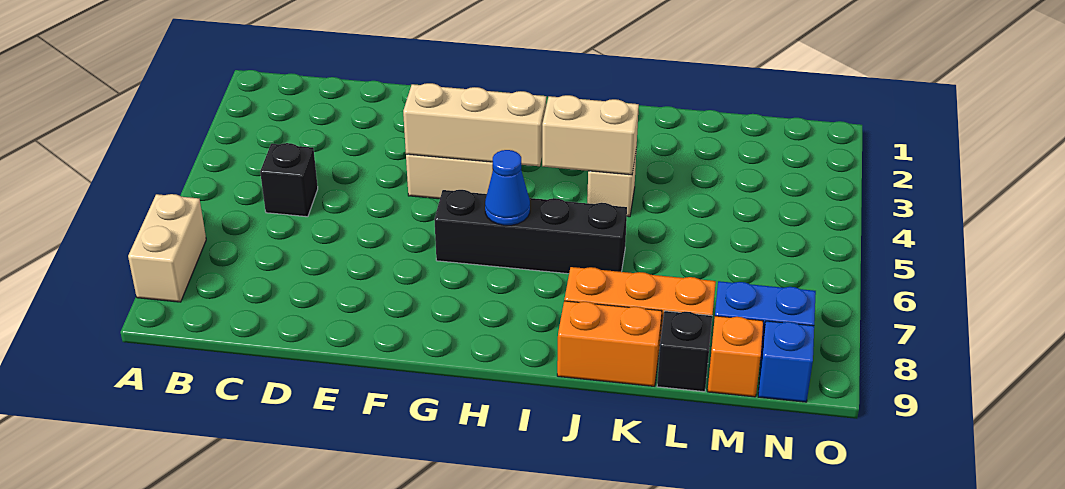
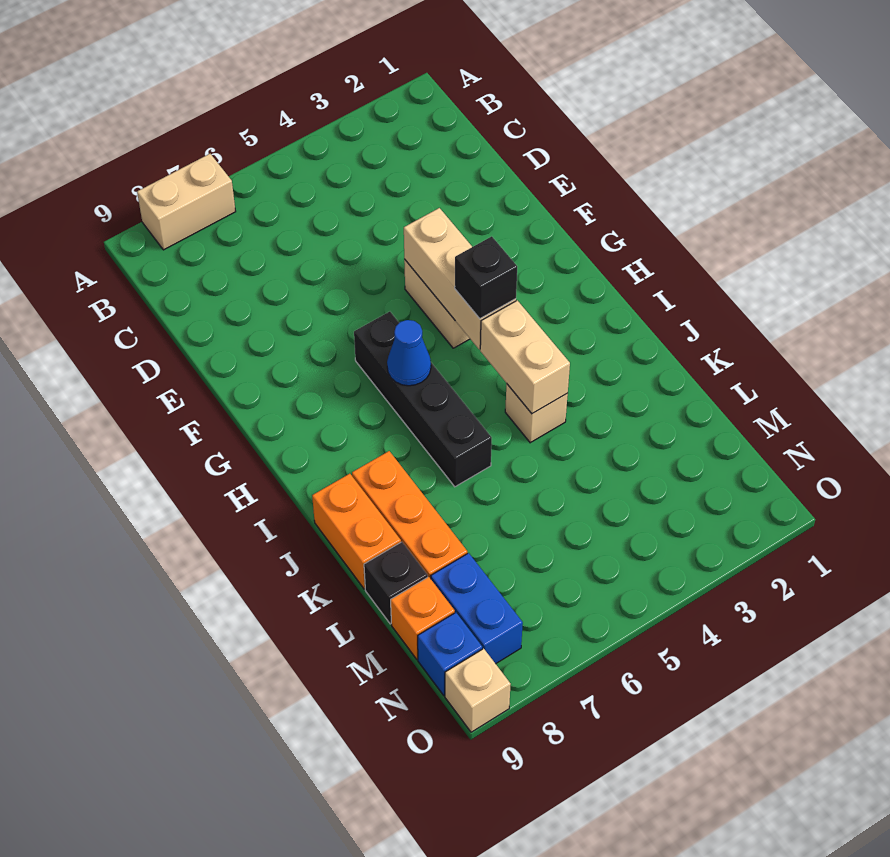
black 1x1 brick [260,143,318,217] -> black 1x1 brick moved to [455,236,517,319]
none -> tan 1x1 brick [445,649,511,732]

